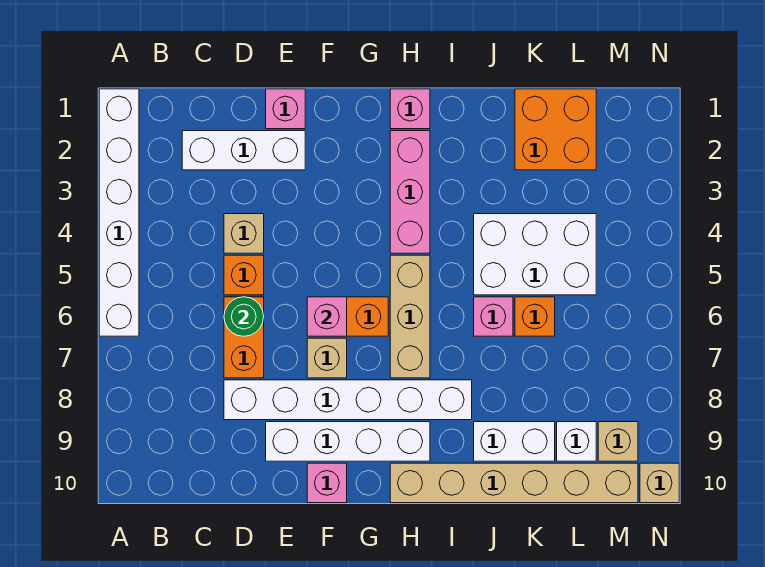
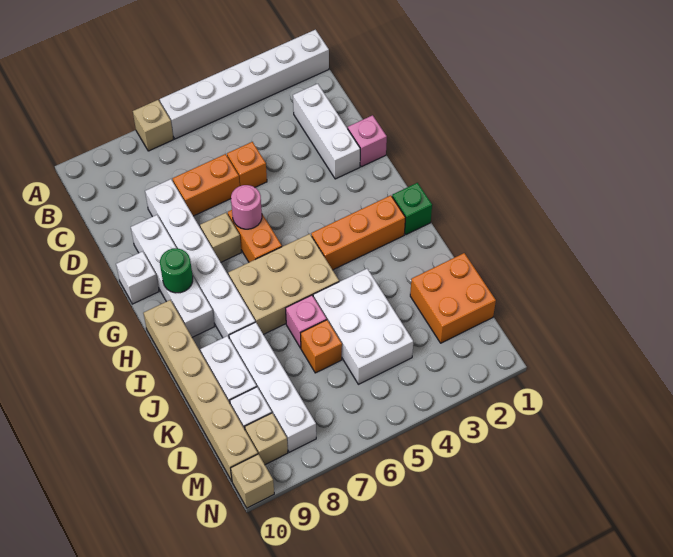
tan 1x1 brick [224,214,264,253] -> tan 1x1 brick moved to [133,100,173,151]
green 1x1 round brick [224,297,264,336] -> green 1x1 round brick moved to [160,248,193,293]
pink 1x1 brick [307,297,347,336] -> pink 1x1 round brick [231,185,262,229]
pink 1x1 brick [307,463,347,503] -> white 1x1 brick [116,251,159,304]
pink 1x1 brick [390,89,430,129] -> green 1x1 brick [392,183,432,235]
pink 1x3 brick [390,131,430,253] -> orange 1x3 brick [311,195,405,270]
tan 1x3 brick [390,255,430,378] -> tan 2x3 brick [228,234,339,335]
none -> white 1x4 brick [229,322,316,452]

